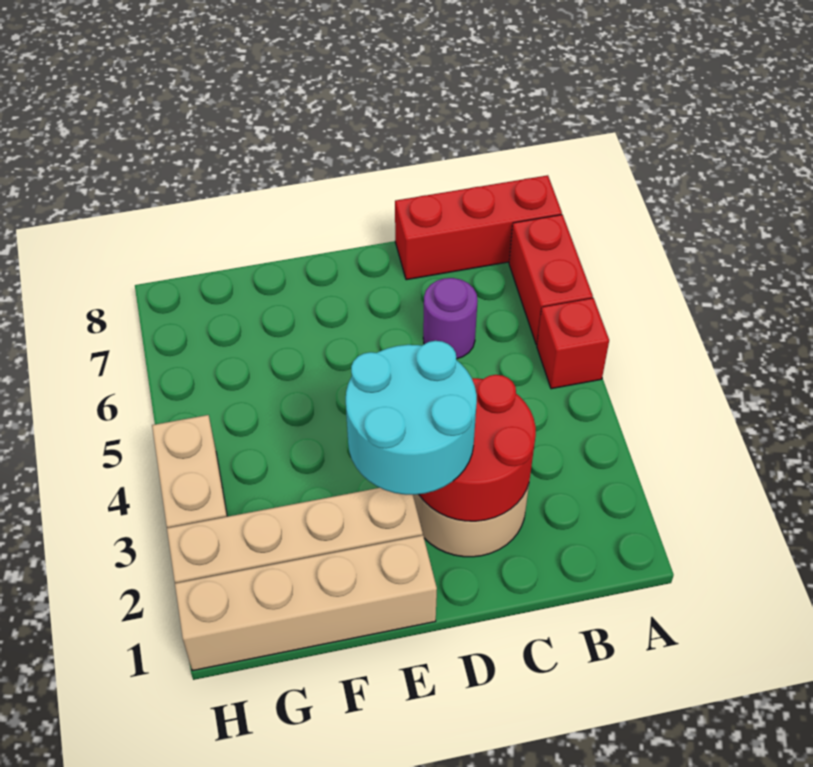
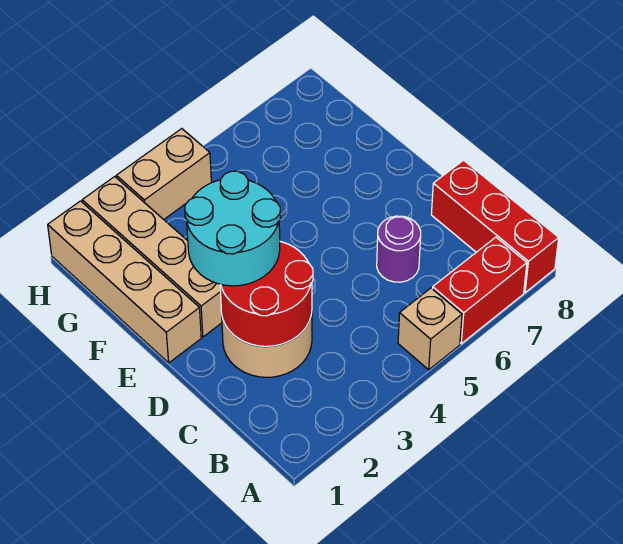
red 1x1 brick [537,298,609,389] -> tan 1x1 brick [398,288,462,370]

